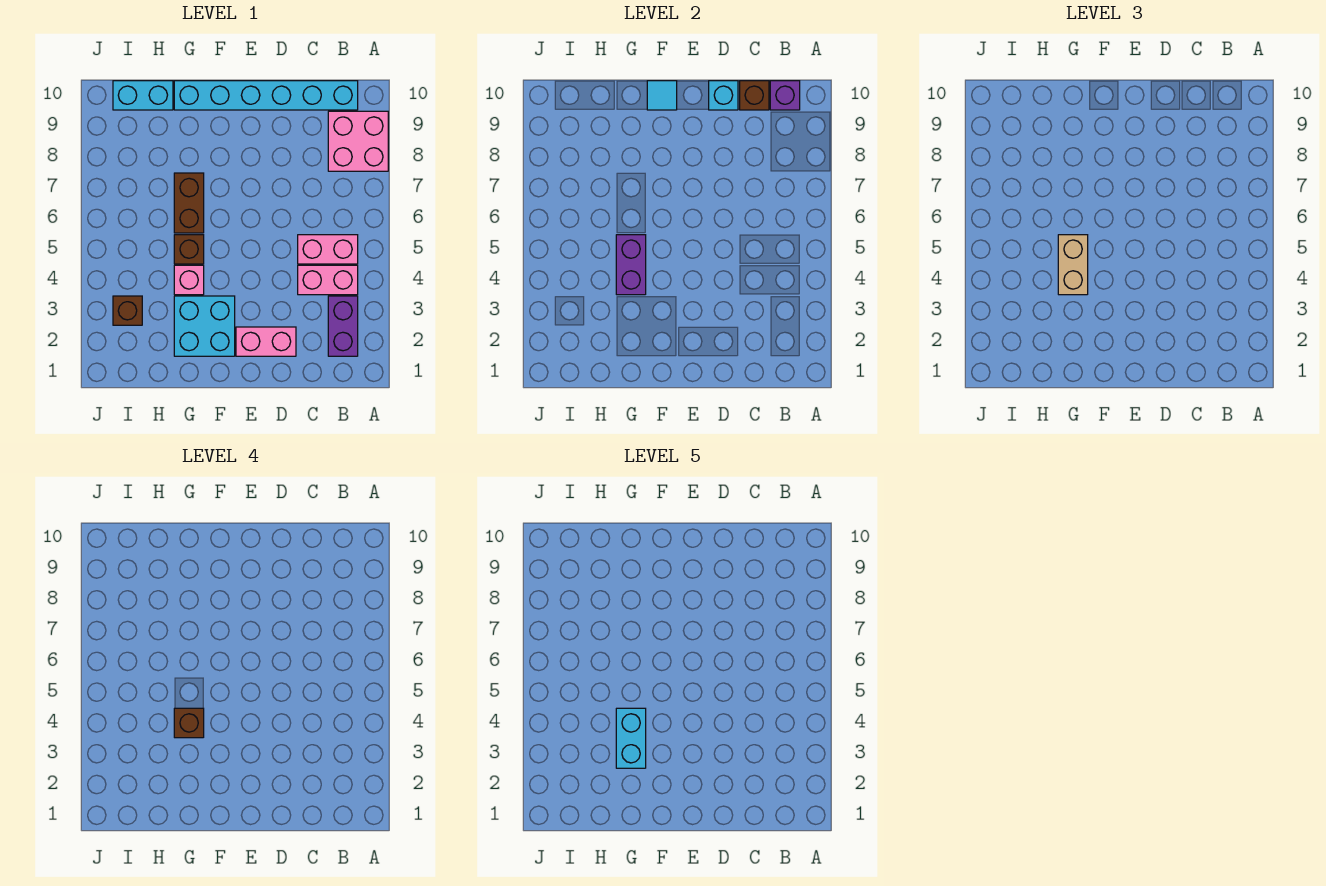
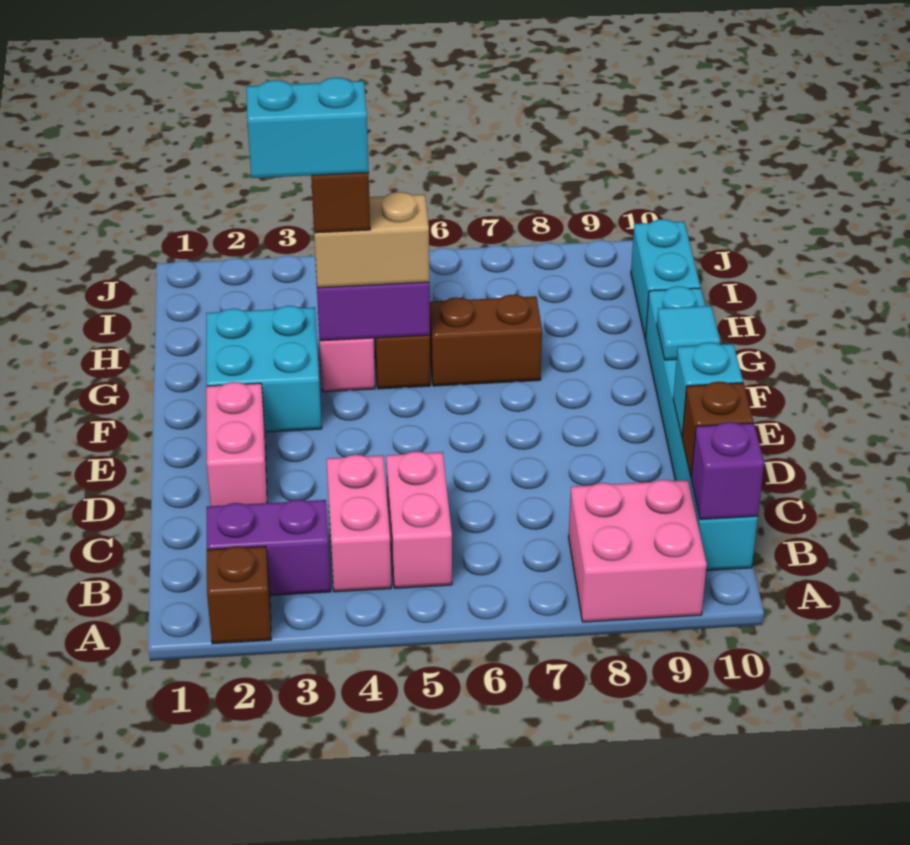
brown 1x1 brick [113,296,142,325] -> brown 1x1 brick moved to [207,546,271,644]

